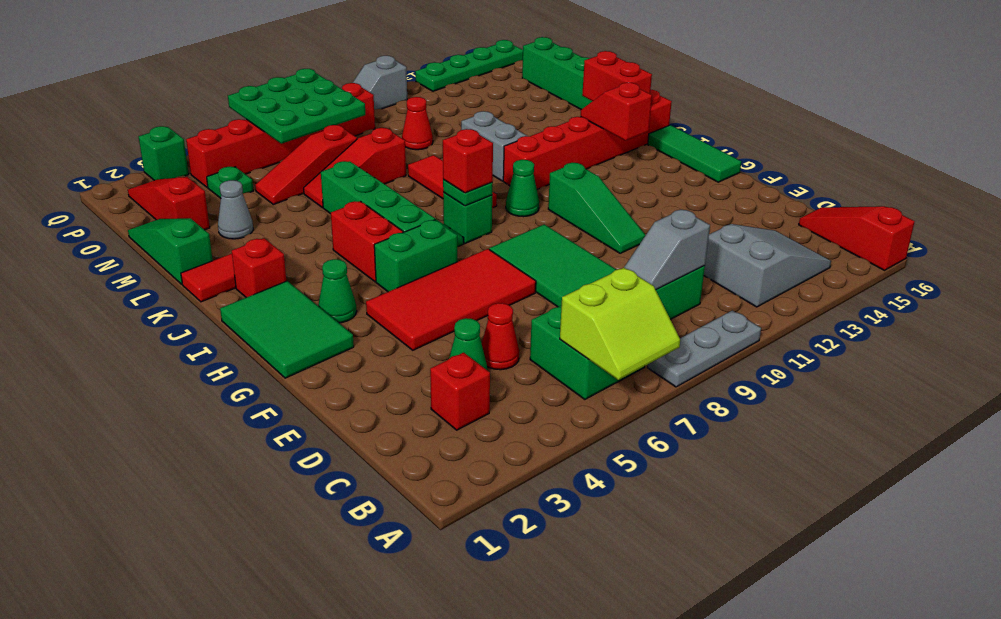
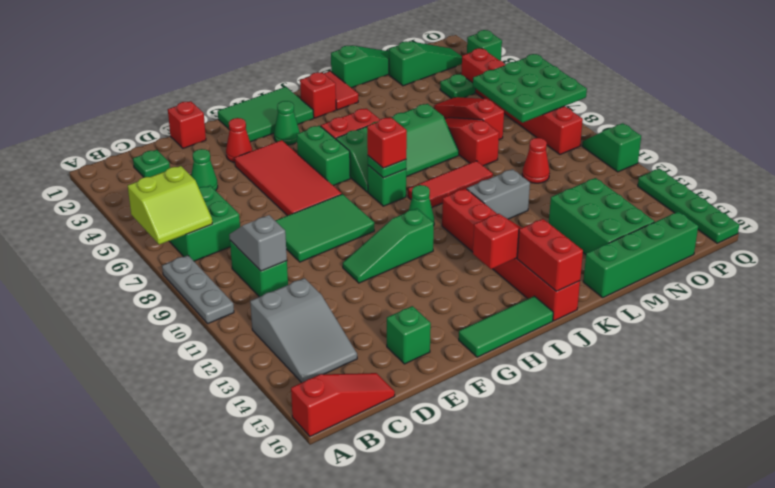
lime 2x2 slope [560,268,680,380] -> lime 2x2 slope turned to [128,166,212,245]
none -> green 1x1 plate [133,150,170,177]
red 1x1 brick [430,353,490,430] -> red 1x1 brick moved to [168,101,206,148]
red 1x1 cone [482,303,519,370] -> red 1x1 cone moved to [226,118,252,162]
none -> green 1x1 brick [387,306,431,364]
red 1x2 brick [582,51,652,101] -> red 1x2 brick turned to [517,219,583,291]
grey 1x1 cone [218,180,253,239] -> none
none -> green 2x3 brick [549,178,655,254]
red 1x3 slope [128,177,210,230] -> green 1x3 slope [389,41,462,86]
grey 1x2 slope [353,56,407,110] -> green 1x2 slope [582,123,641,172]

